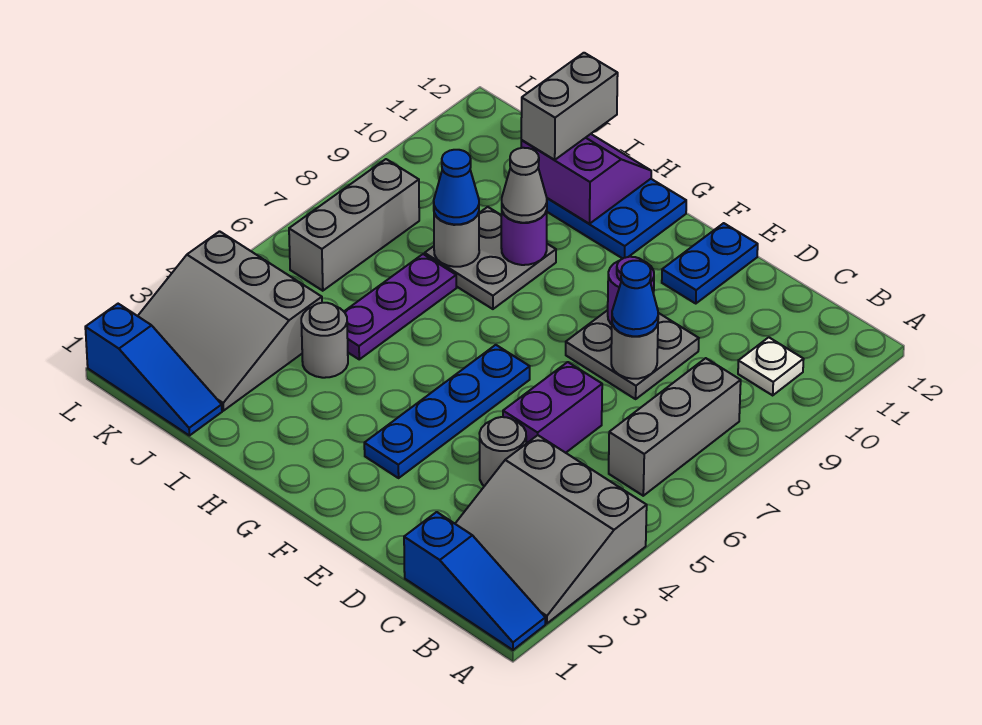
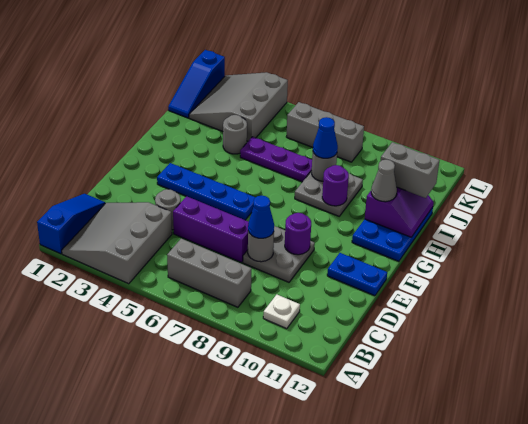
blue 1x3 slope [404,512,545,650] -> blue 1x3 slope turned to [37,194,105,254]
purple 1x2 brick [503,362,602,453] -> purple 1x3 brick [173,196,249,262]
grey 1x1 cone [502,148,547,223] -> grey 1x1 cone moved to [371,160,397,202]

